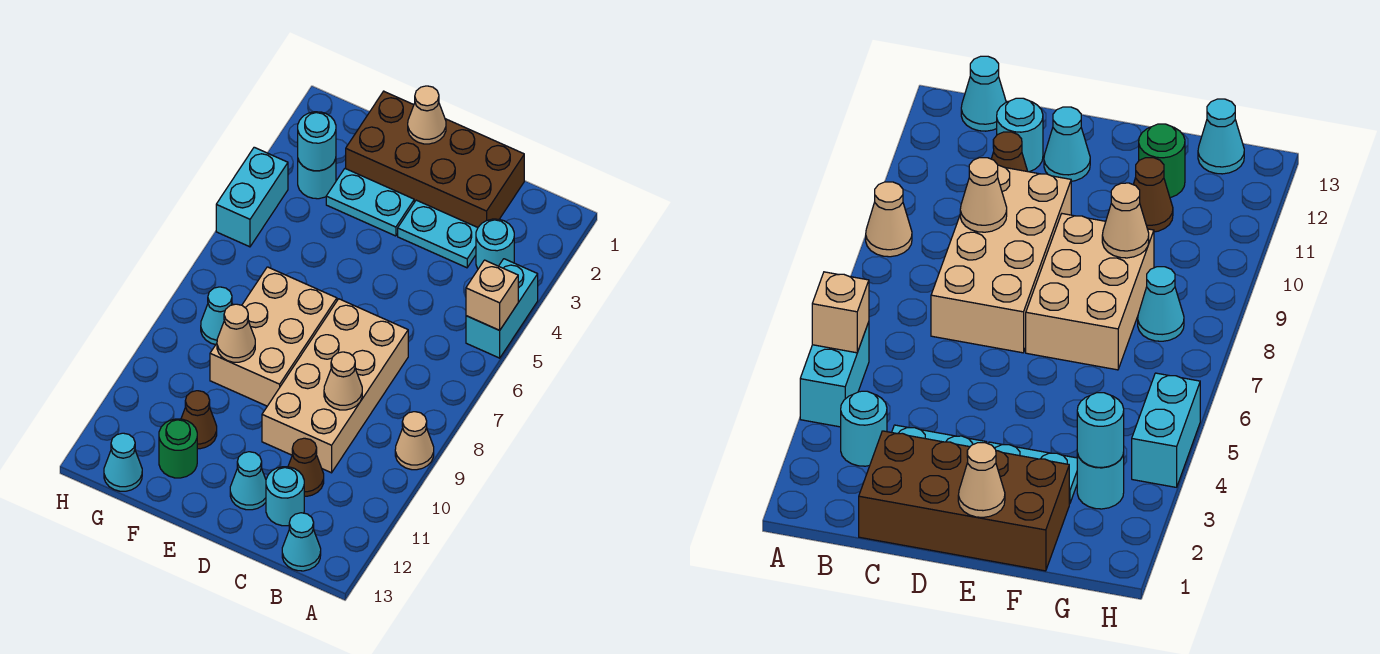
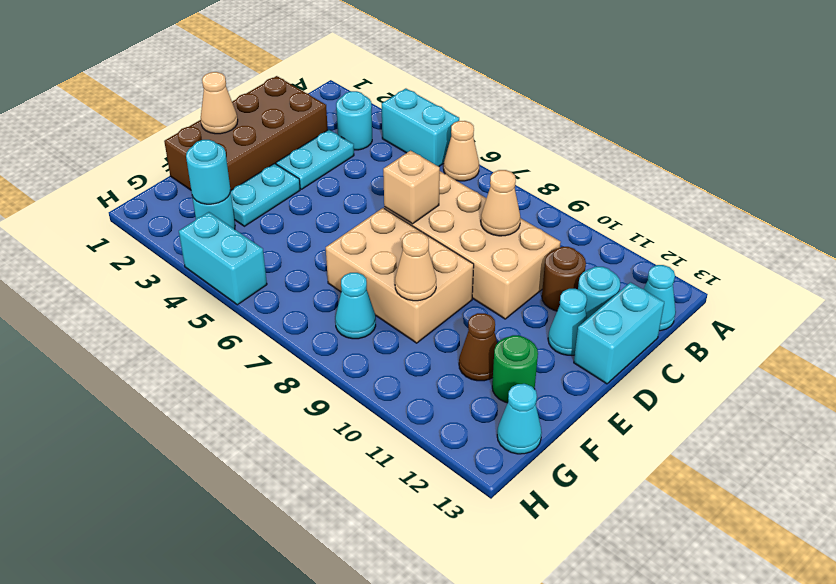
tan 1x1 brick [466,260,518,330] -> tan 1x1 brick moved to [383,151,440,224]
tan 1x1 cone [395,412,434,470] -> tan 1x1 cone moved to [444,121,479,181]
brown 1x1 cone [288,438,324,496] -> brown 1x1 round brick [542,247,586,311]
none -> cyan 1x2 brick [574,282,664,384]

